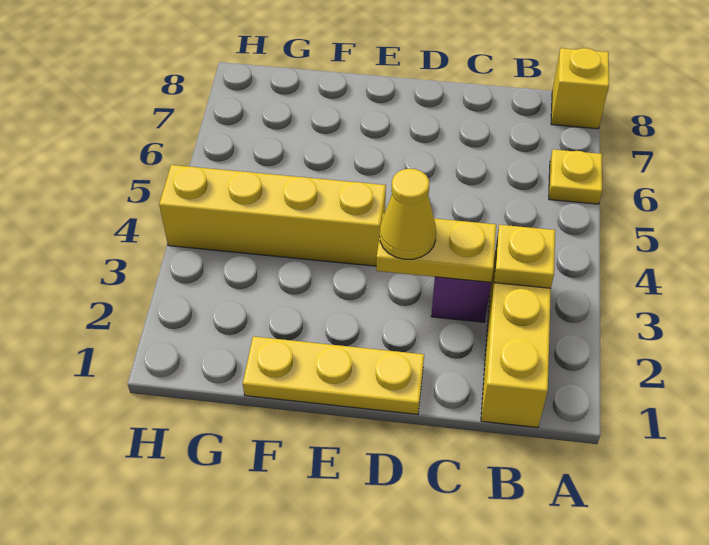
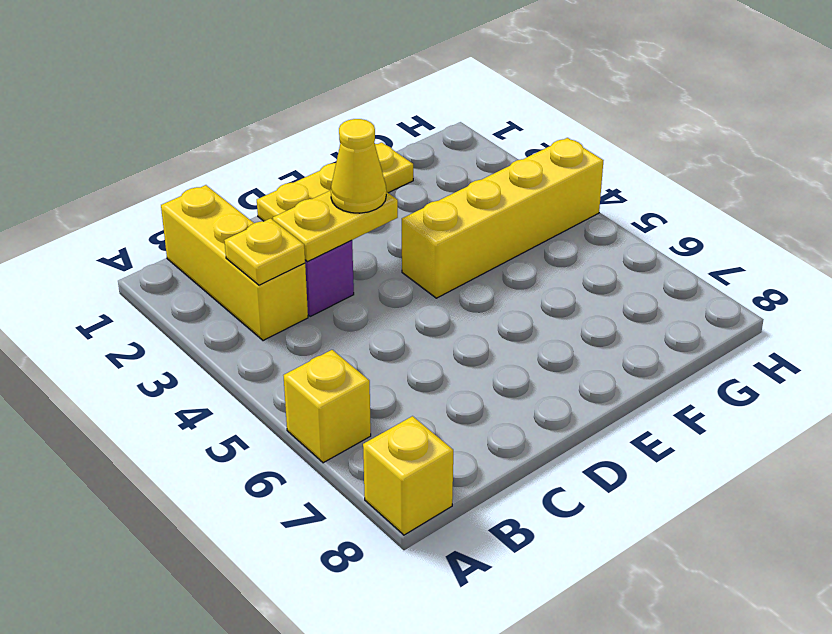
yellow 1x1 plate [549,149,602,204] -> yellow 1x1 brick [283,350,371,463]

